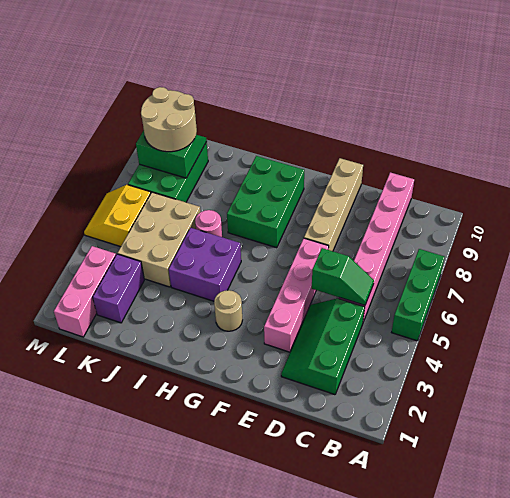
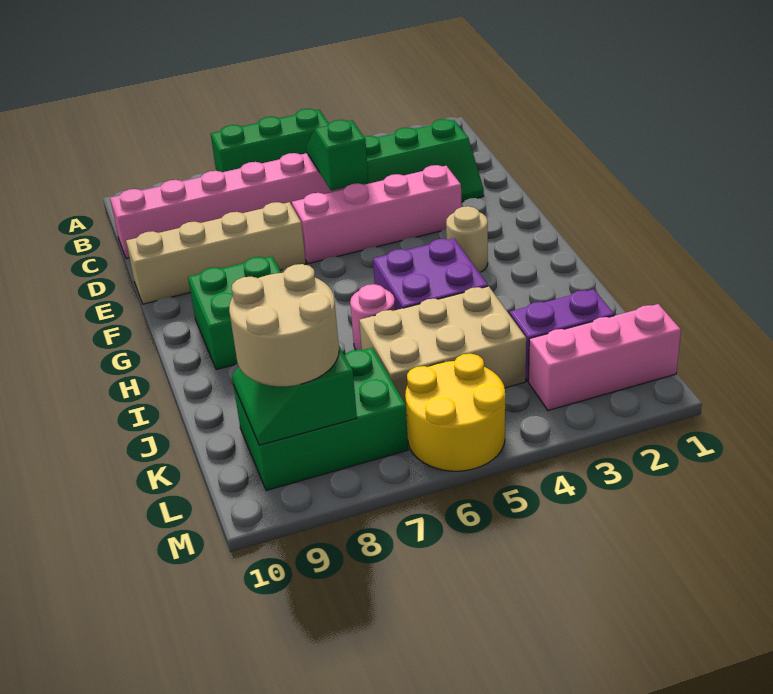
green 2x3 brick [227,156,304,248] -> green 2x2 brick [188,256,281,370]
yellow 2x2 slope [84,185,151,247] -> yellow 2x2 round brick [405,354,505,471]

